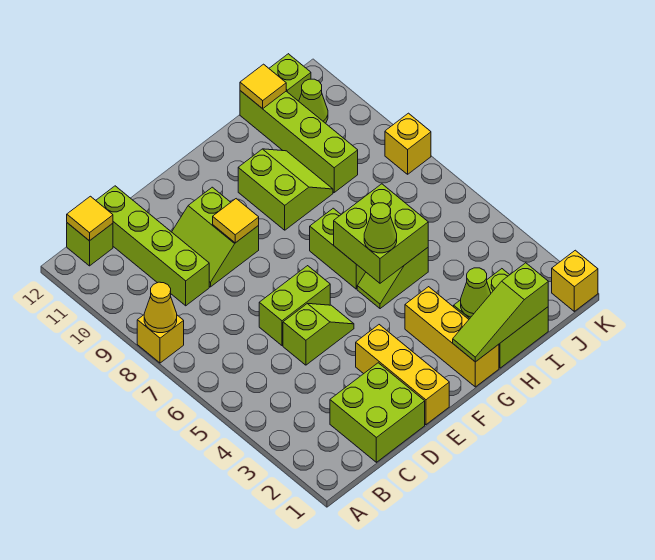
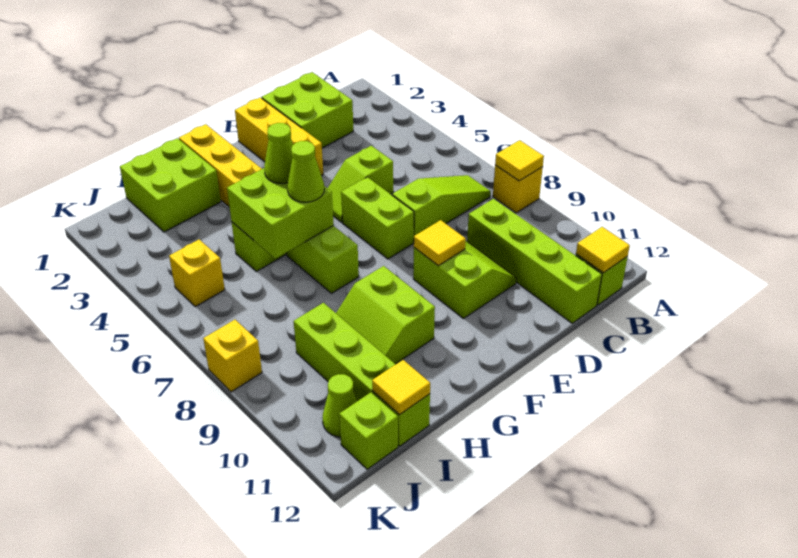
yellow 1x1 cone [144,282,177,333] -> yellow 1x1 tile [495,140,544,181]
lime 1x2 brick [259,266,330,345] -> lime 1x2 brick turned to [341,177,414,259]
lime 1x3 slope [453,263,548,362] -> lime 1x3 slope moved to [392,175,491,236]
lime 1x1 cone [461,268,491,317] -> lime 1x1 cone moved to [287,141,324,202]
yellow 1x1 brick [552,250,598,311] -> yellow 1x1 brick moved to [169,240,225,307]

